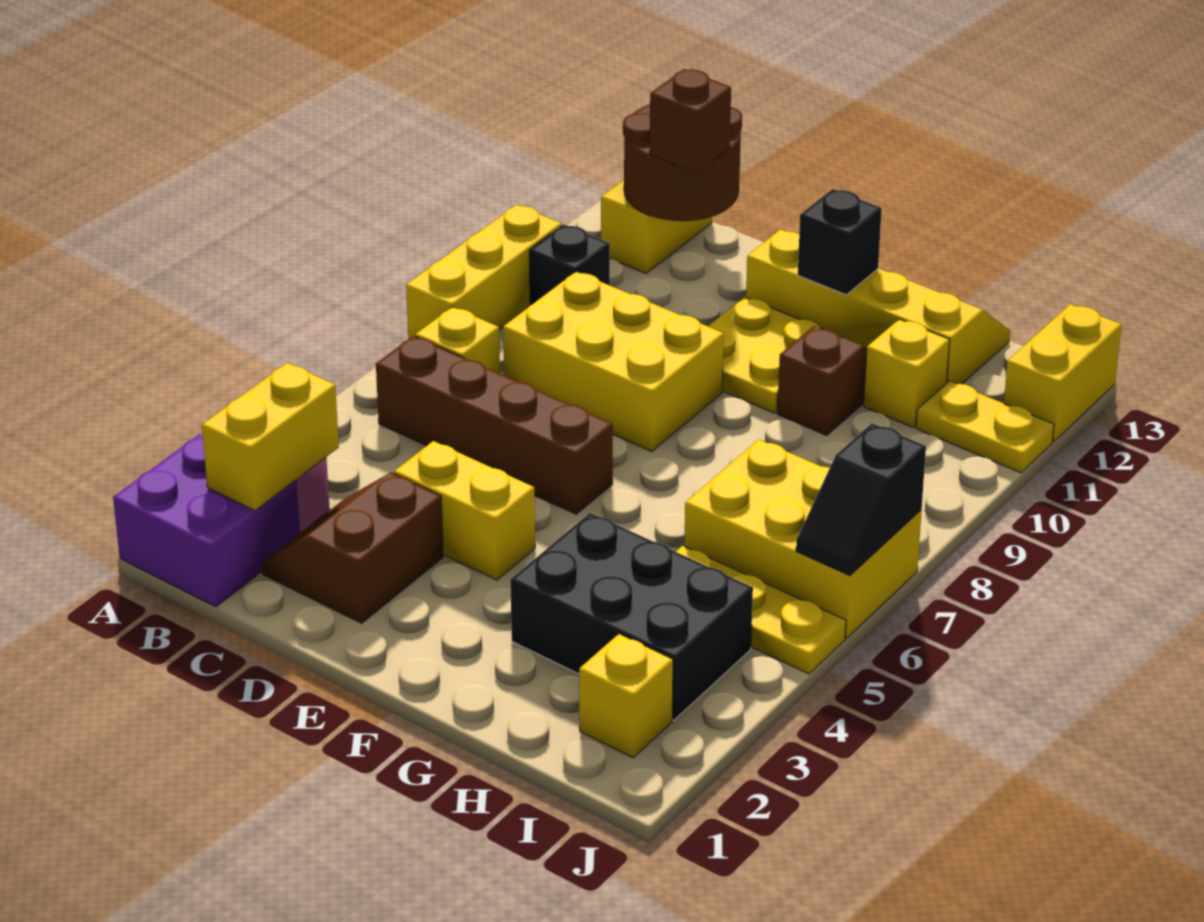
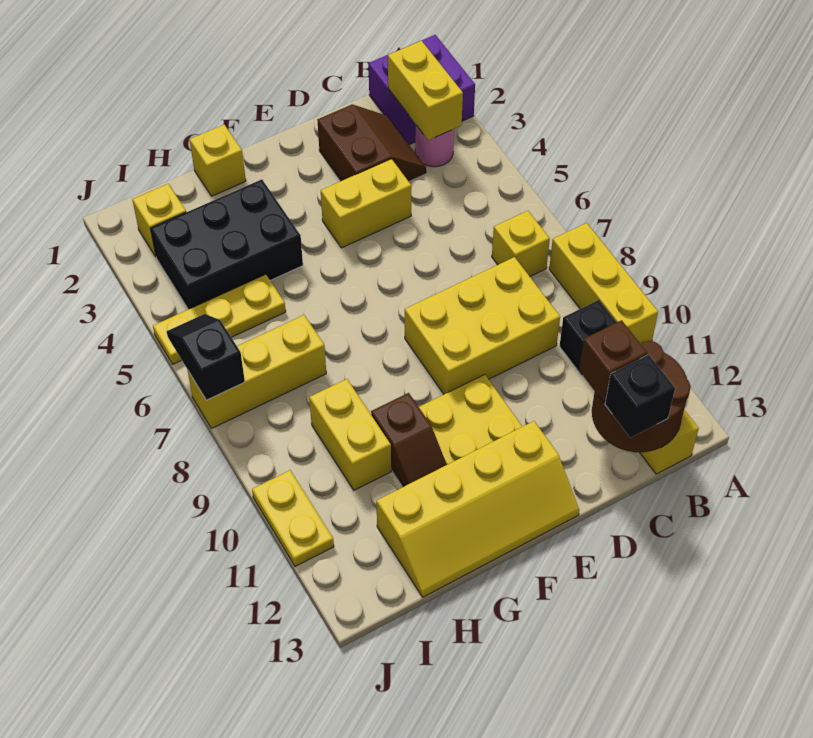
brown 1x4 brick [376,336,613,514] -> none
black 1x1 brick [798,189,882,295] -> black 1x1 brick moved to [605,355,675,438]
yellow 2x3 brick [684,440,922,638] -> yellow 1x3 brick [187,315,326,429]
yellow 1x1 brick [864,319,950,428] -> yellow 1x1 brick moved to [189,125,246,196]
yellow 1x2 plate [916,381,1054,473] -> yellow 1x2 plate turned to [252,470,334,566]
yellow 1x2 brick [1004,304,1122,442] -> yellow 1x2 brick moved to [309,379,391,490]

